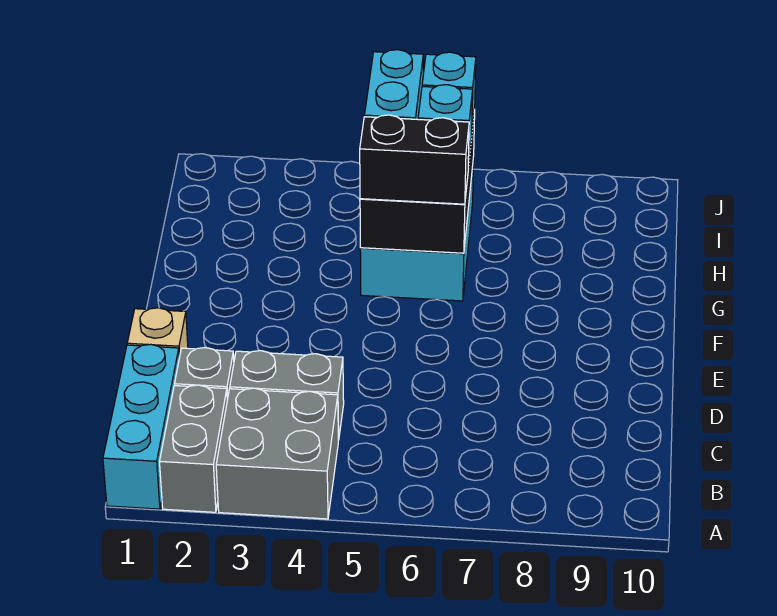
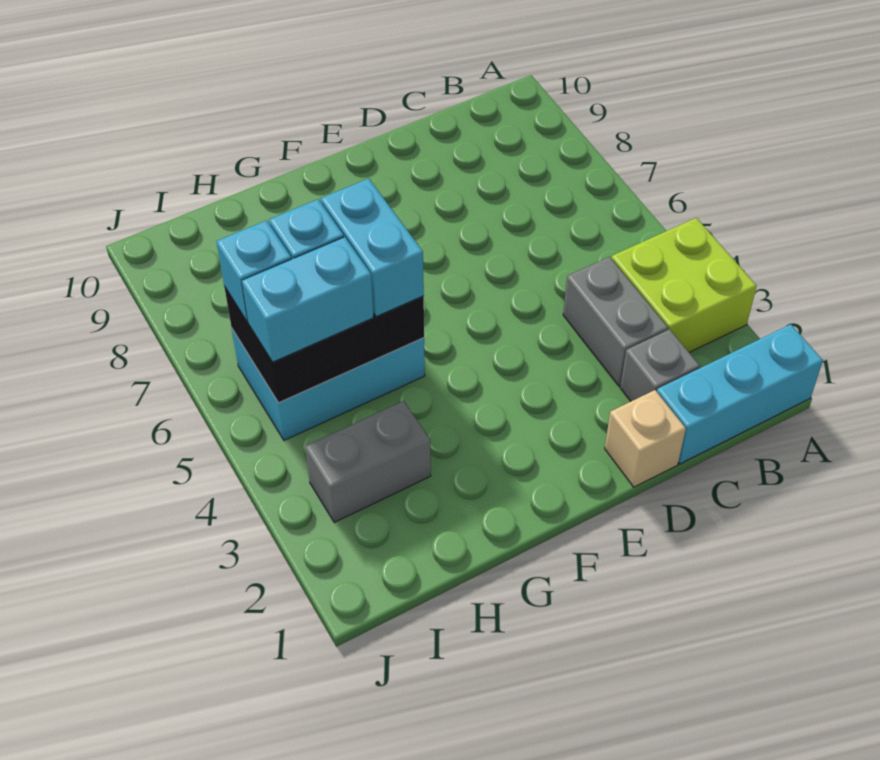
grey 1x2 brick [160,385,227,512] -> grey 1x2 brick moved to [305,401,431,523]
grey 2x2 brick [216,388,338,519] -> lime 2x2 brick [611,218,757,352]
black 1x2 brick [359,115,469,204] -> cyan 1x2 brick [321,179,424,317]

